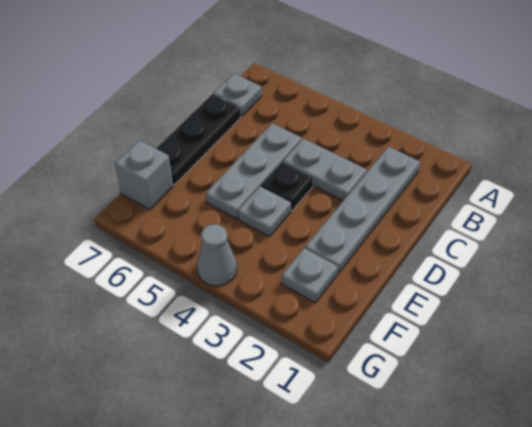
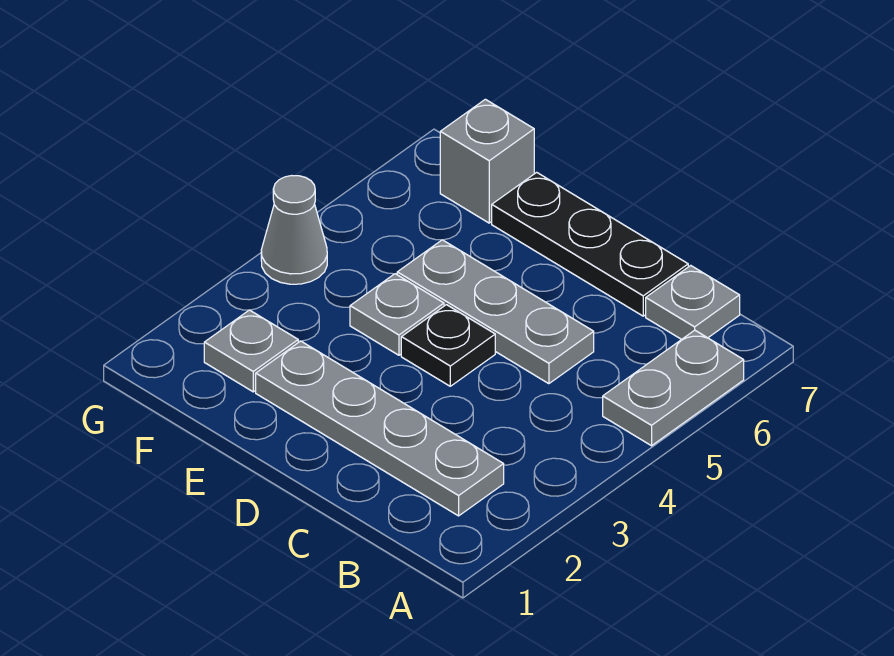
grey 1x2 plate [283,139,367,201] -> grey 1x2 plate moved to [603,330,744,446]

